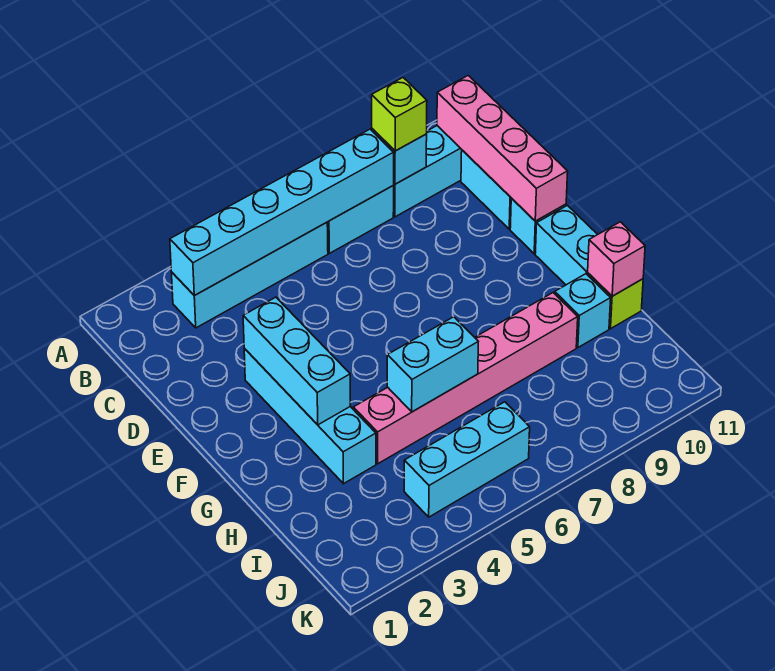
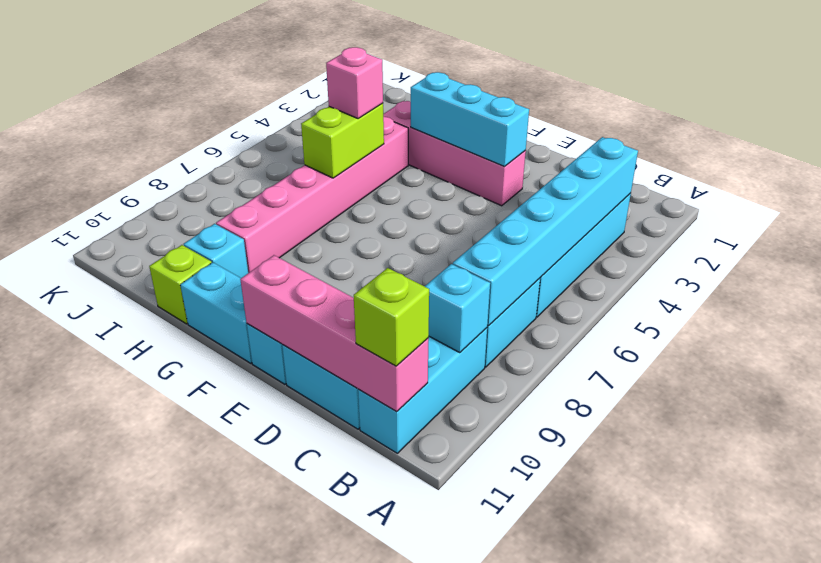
lime 1x1 brick [372,78,427,151] -> lime 1x1 brick moved to [354,268,429,366]
cyan 1x4 brick [244,349,376,484] -> pink 1x4 brick [383,101,526,206]
cyan 1x2 brick [387,317,478,412] -> lime 1x2 brick [301,103,384,178]
pink 1x1 brick [588,222,645,296] -> pink 1x1 brick moved to [326,47,383,119]
cyan 1x3 brick [404,402,530,517] -> none

